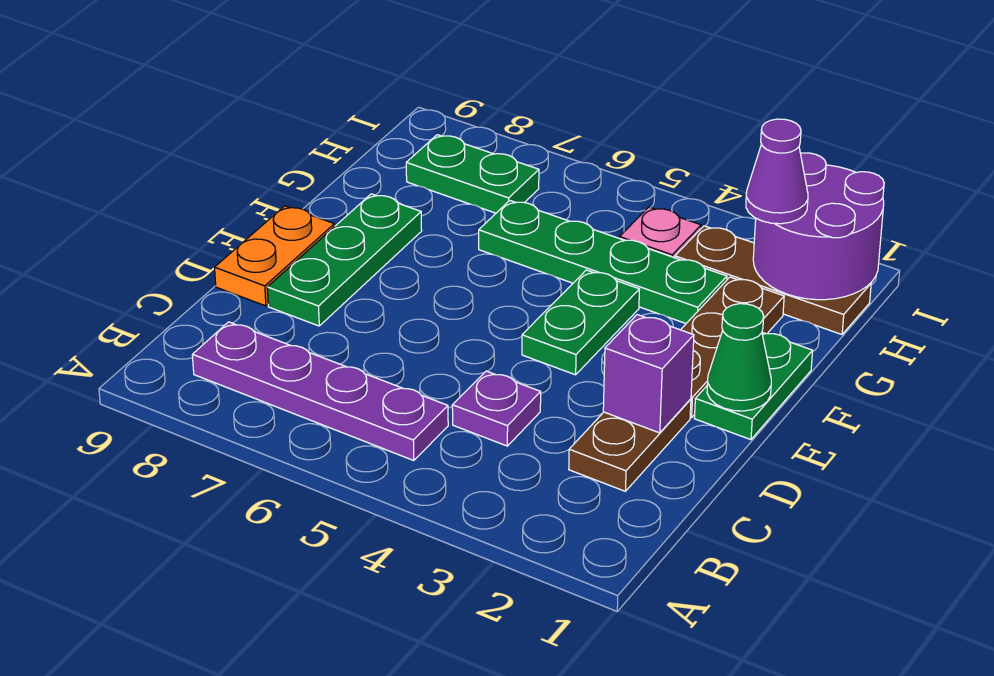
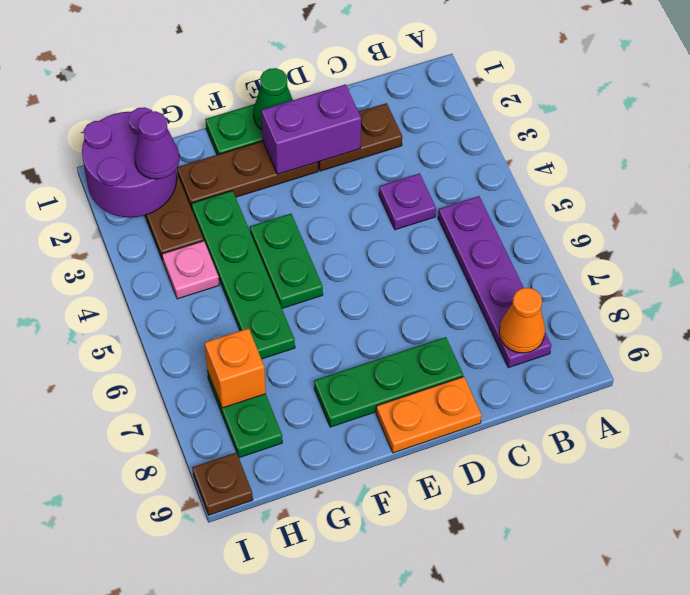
none -> orange 1x1 cone [499,288,545,353]
purple 1x1 brick [603,315,694,433] -> purple 1x2 brick [261,84,361,174]
green 1x2 plate [522,270,639,375] -> green 1x2 plate turned to [250,214,323,308]
none -> orange 1x1 brick [205,328,266,408]
none -> brown 1x1 plate [192,452,253,515]

